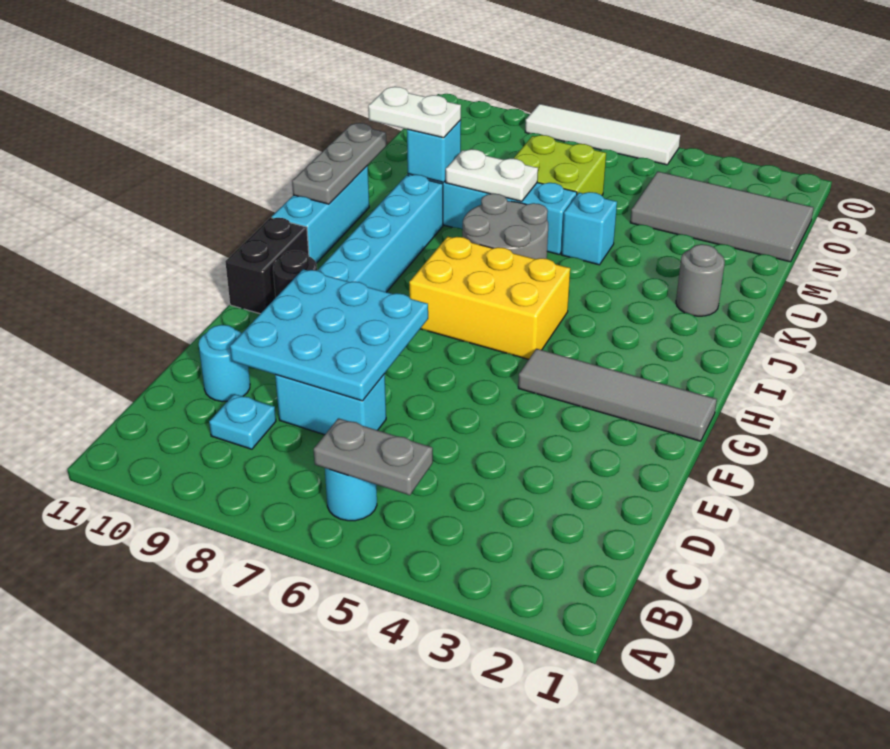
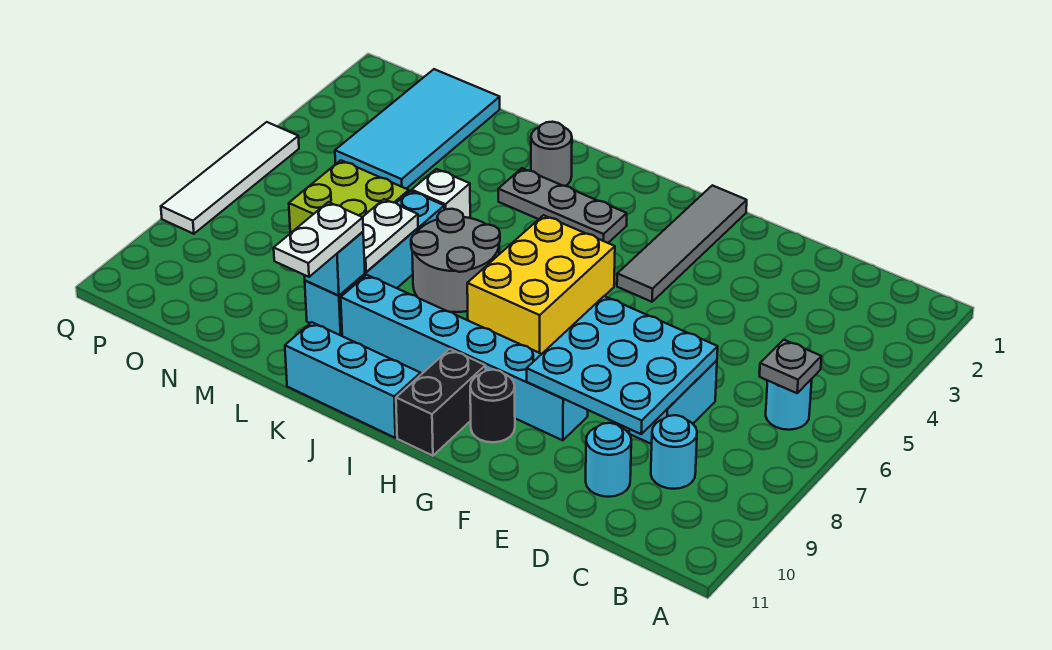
grey 1x2 plate [314,418,433,495] -> grey 1x1 plate [760,340,821,393]
cyan 1x1 plate [209,394,276,449] -> cyan 1x1 round brick [651,415,697,489]
black 1x2 brick [225,218,309,314] -> black 1x2 brick turned to [396,349,486,456]
grey 1x3 plate [292,123,386,204] -> grey 1x3 plate moved to [498,168,627,243]
cyan 1x1 brick [561,192,617,265] -> white 1x1 brick [412,169,470,218]
grey 2x4 tile [630,171,814,262] -> cyan 2x4 tile [335,69,500,189]

